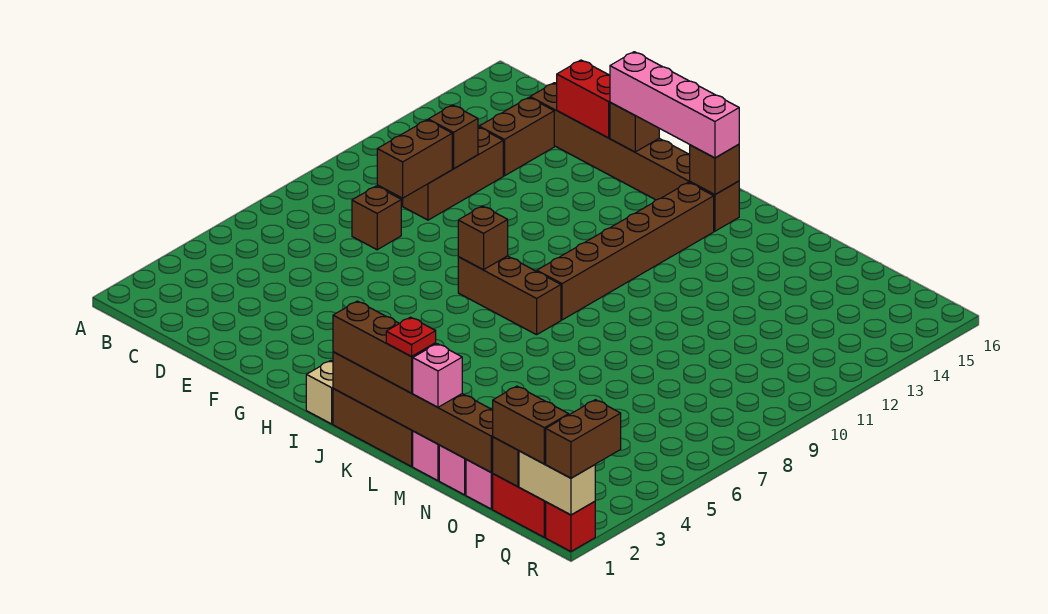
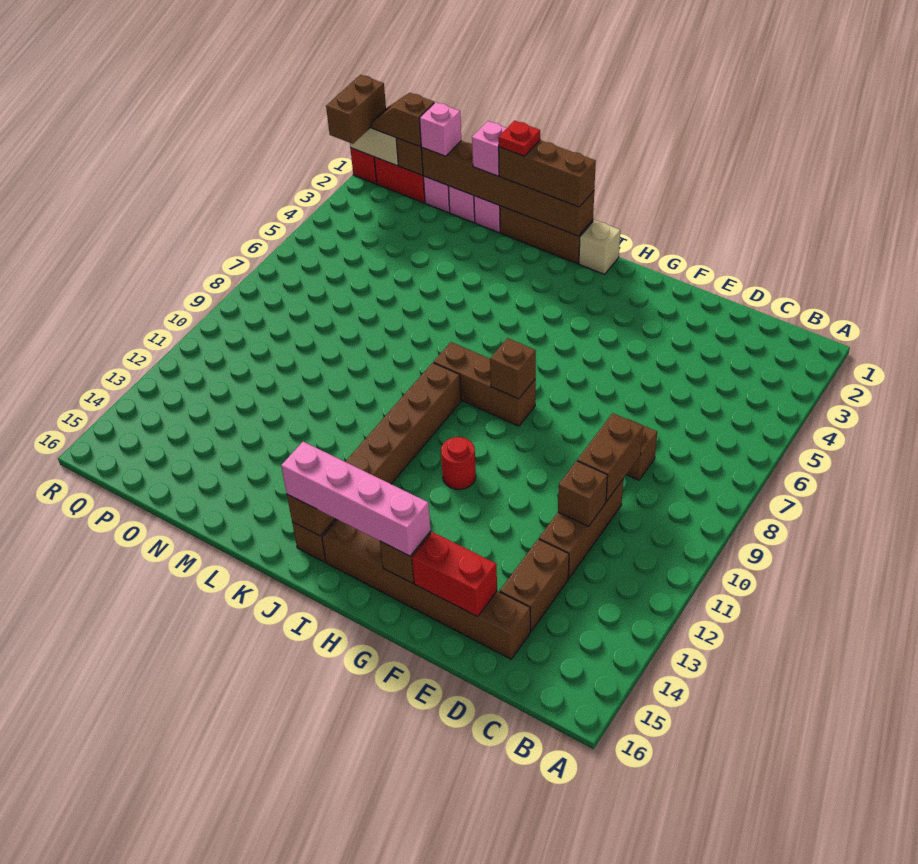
none -> red 1x1 round brick [441,437,476,489]
none -> pink 1x1 brick [420,102,461,156]
brown 1x2 brick [493,386,569,464] -> brown 1x2 slope [371,93,434,146]

